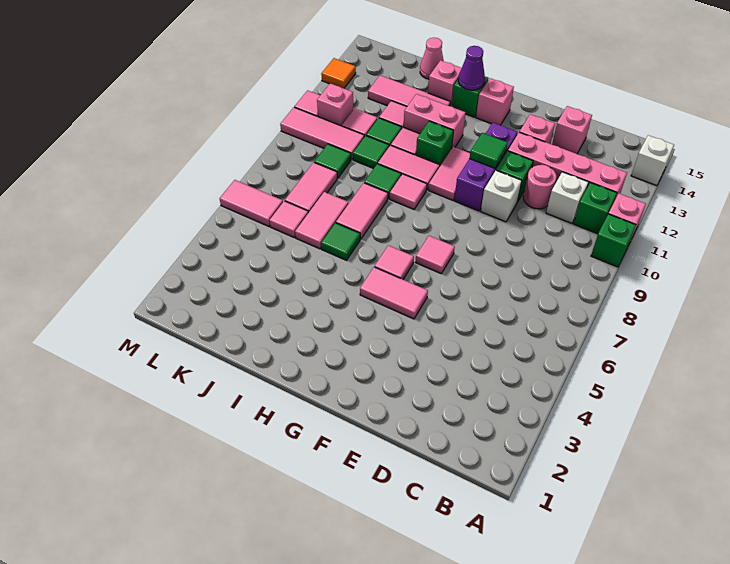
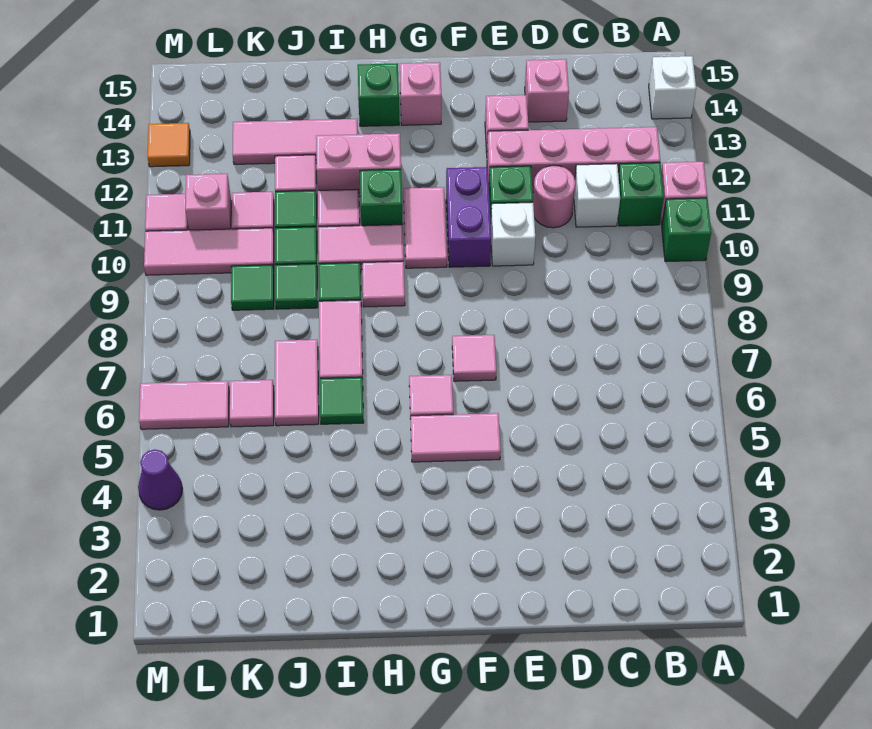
purple 1x3 brick [454,123,518,211] -> purple 1x2 brick [446,167,491,267]
green 1x1 tile [470,133,508,168] -> green 1x1 tile moved to [275,264,318,309]
purple 1x1 cone [458,46,485,90] -> purple 1x1 cone moved to [138,449,182,510]
pink 1x1 brick [428,60,462,106] -> none
pink 1x1 cone [420,38,444,79] -> none
pink 1x2 tile [285,162,337,213] -> none

